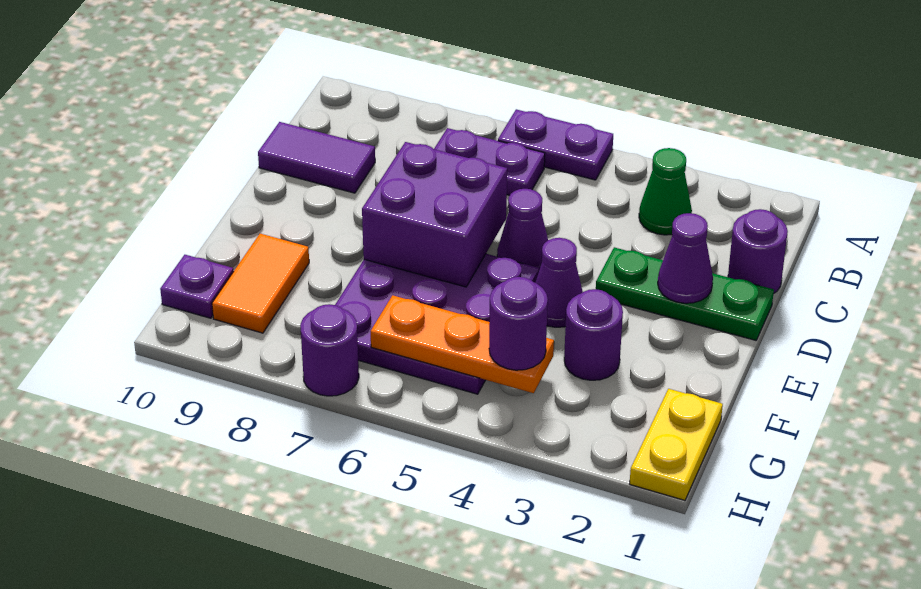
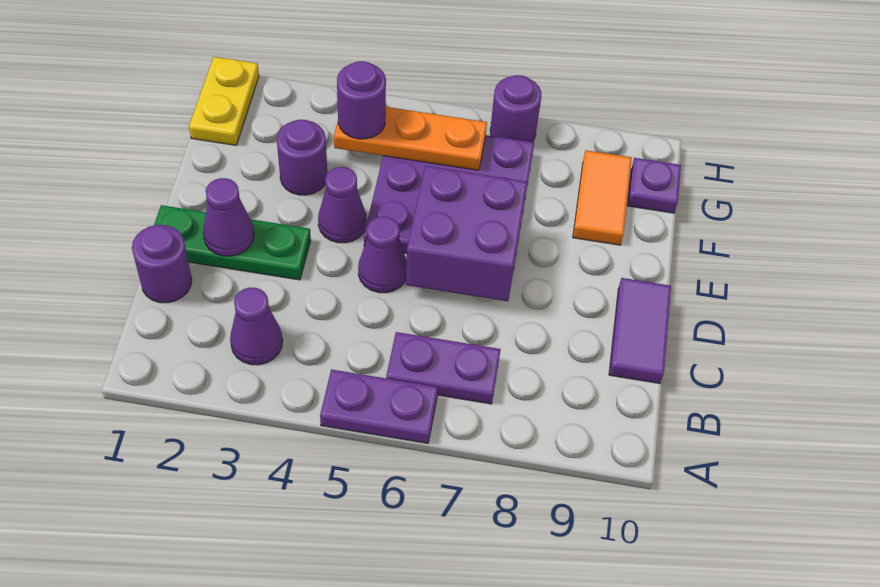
green 1x1 cone [639,148,692,235] -> purple 1x1 cone [230,287,283,365]
purple 1x2 tile [258,122,375,193] -> purple 1x2 tile turned to [609,278,671,384]

